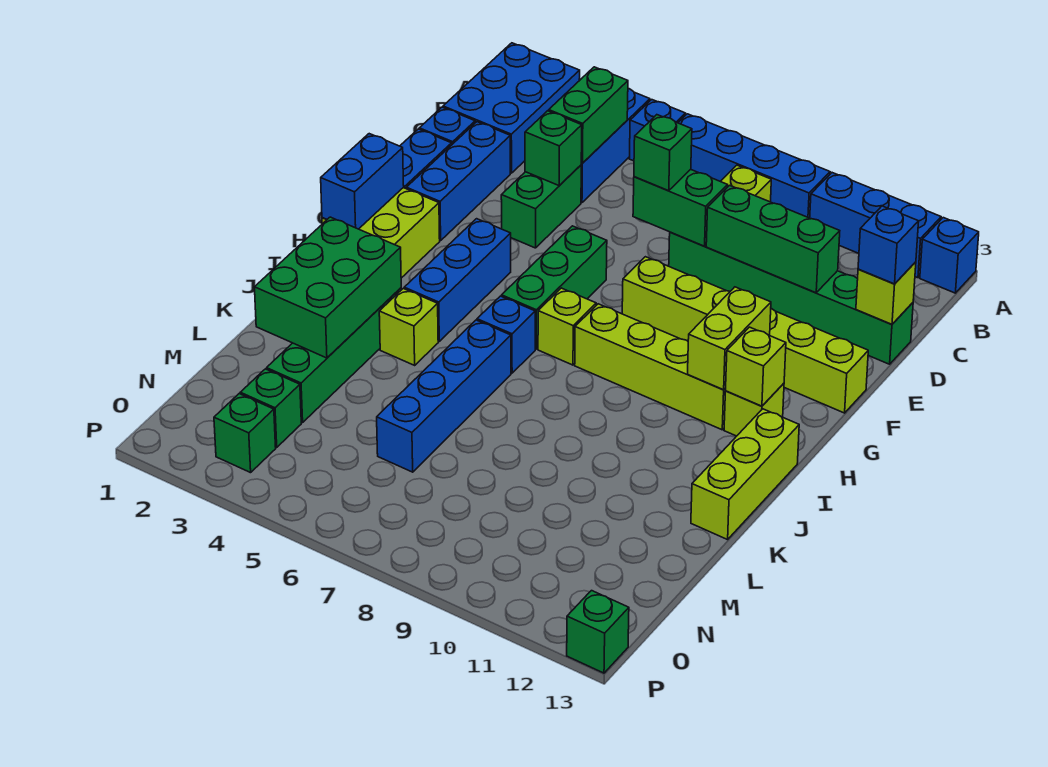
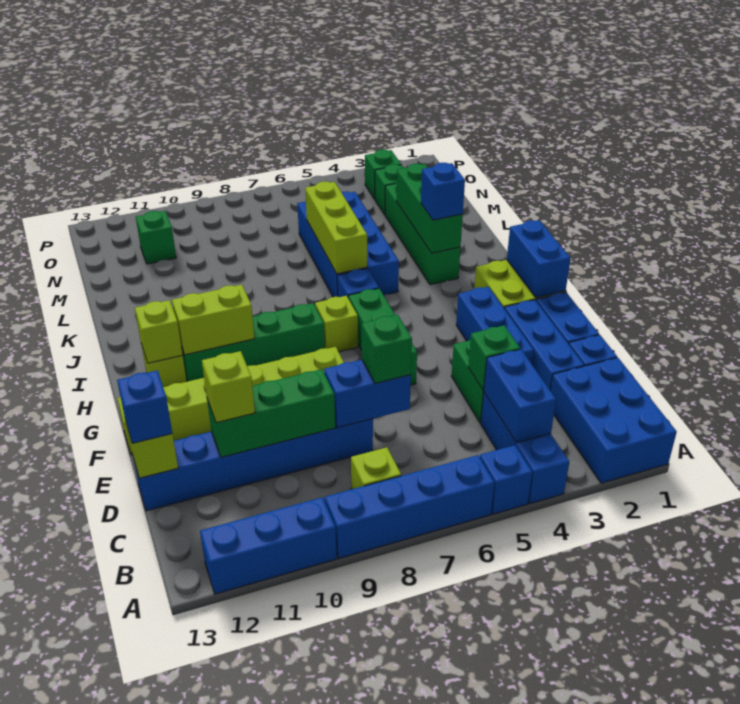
blue 1x1 brick [920,218,979,293] -> blue 1x1 brick moved to [421,163,465,220]
green 1x2 brick [549,67,628,163] -> blue 1x2 brick [484,349,556,443]
green 1x2 brick [633,169,728,246] -> blue 1x2 brick [324,360,411,428]
green 1x6 brick [669,232,913,364] -> blue 1x6 brick [133,419,373,511]
blue 1x3 brick [404,219,511,341] -> blue 1x3 brick moved to [456,287,534,364]
lime 1x2 brick [688,287,771,390] -> lime 1x2 brick turned to [172,285,254,355]
lime 1x4 brick [575,304,726,430] -> green 1x4 brick [182,303,325,382]
lime 1x3 brick [691,409,799,540] -> lime 1x3 brick moved to [305,181,367,274]
green 2x3 brick [255,217,401,358] -> green 1x3 brick [396,164,463,253]
lime 1x1 brick [379,289,438,365] -> lime 1x1 brick moved to [202,351,255,423]
blue 1x4 brick [377,320,511,472] -> blue 2x4 brick [297,191,399,297]
green 1x1 brick [567,591,629,673] -> green 1x1 brick moved to [136,211,176,264]

